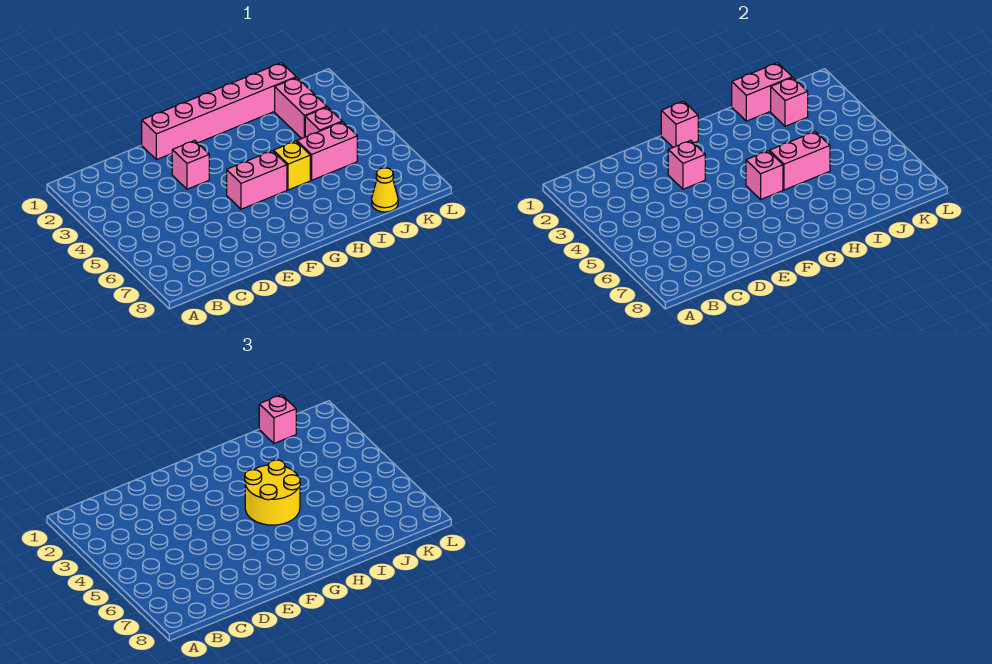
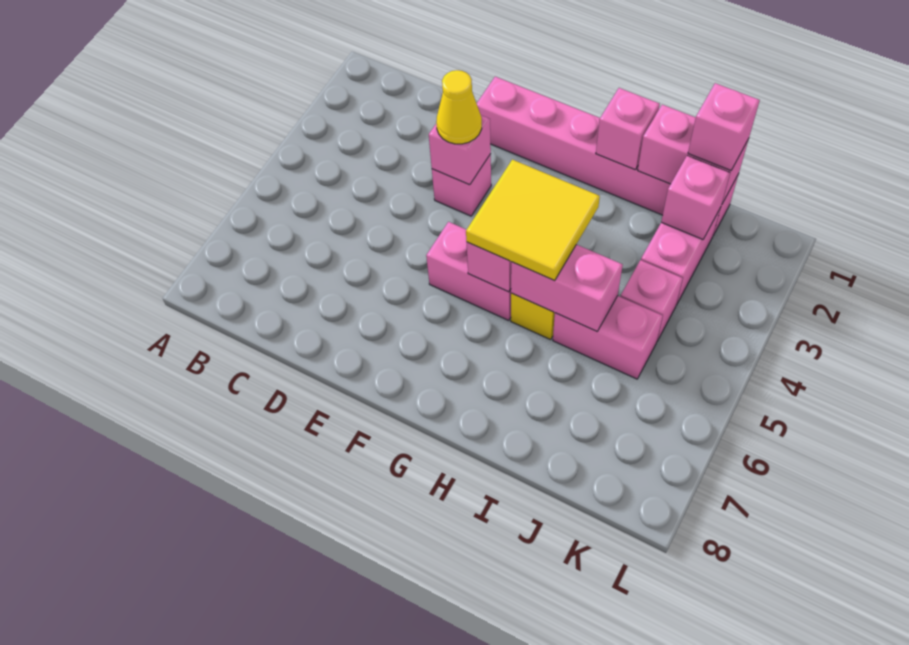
pink 1x1 brick [661,101,698,147] -> pink 1x1 brick moved to [596,88,660,170]
yellow 2x2 round brick [245,460,300,525] -> yellow 2x2 tile [466,160,600,281]
yellow 1x1 cone [372,168,398,212] -> yellow 1x1 cone moved to [436,70,482,144]

